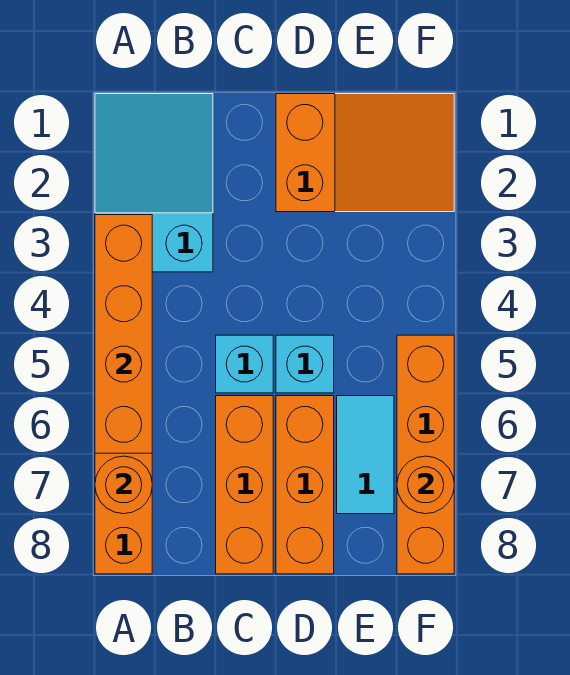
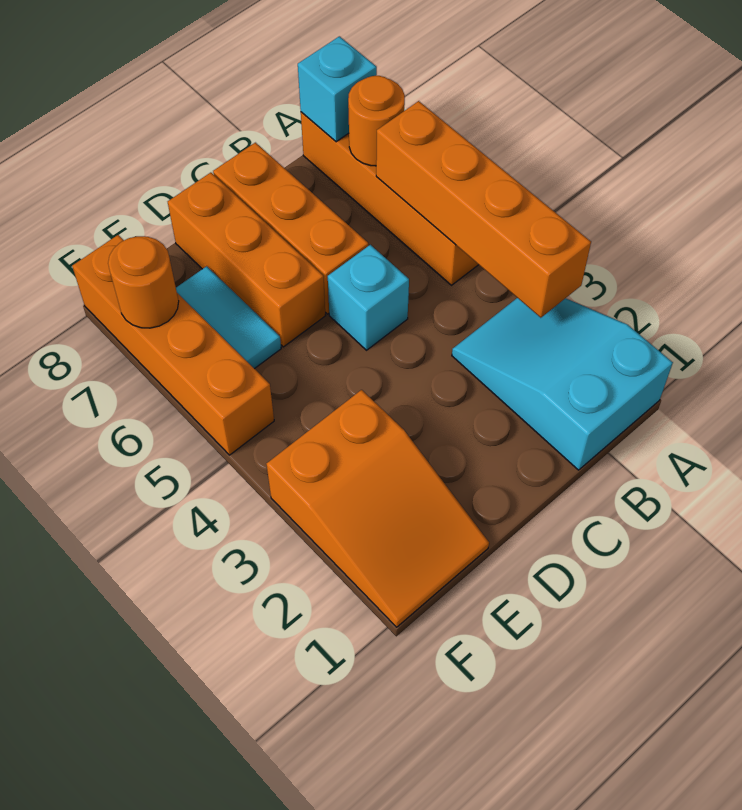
cyan 2x3 slope [95,94,213,272] -> cyan 2x3 slope turned to [452,298,673,470]
orange 2x3 slope [276,94,454,212] -> orange 2x3 slope turned to [266,390,489,627]
cyan 1x1 brick [276,335,334,393] -> cyan 1x1 brick moved to [298,36,377,142]

